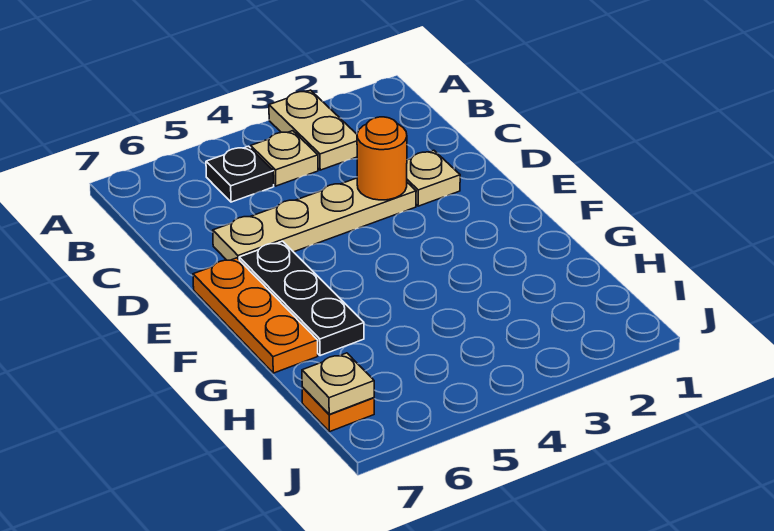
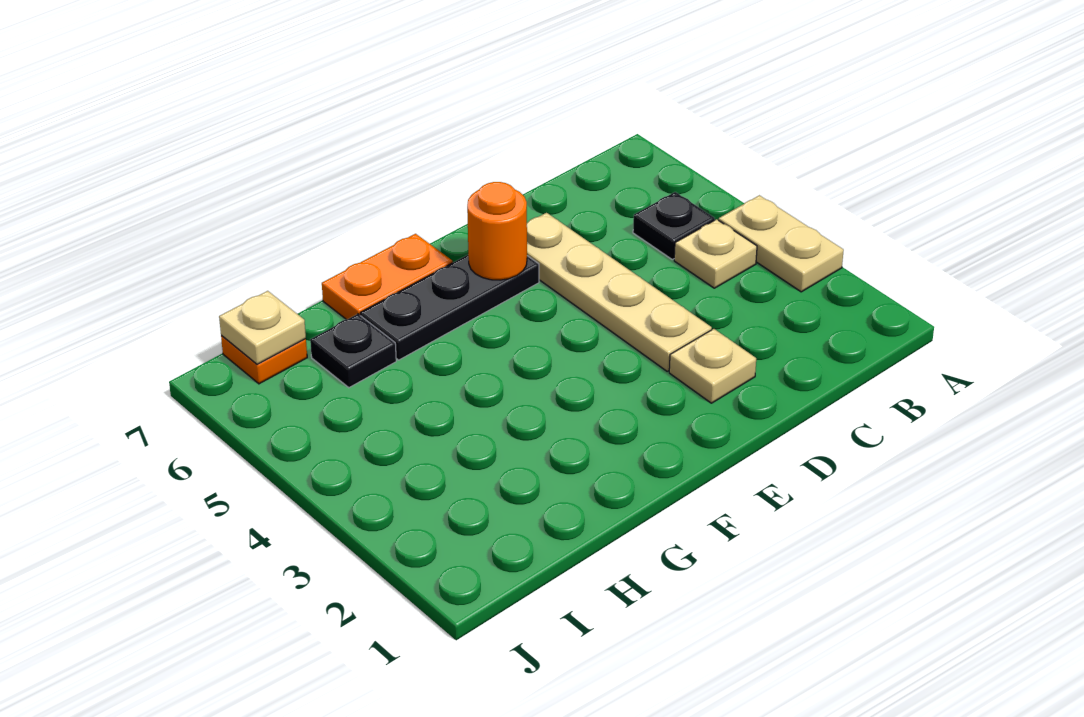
tan 1x2 plate [269,90,357,170] -> tan 1x2 plate turned to [719,195,844,292]
orange 1x1 round brick [357,117,407,200] -> orange 1x1 round brick moved to [467,182,527,280]
orange 1x3 plate [193,258,318,373] -> orange 1x2 plate [322,234,453,319]
none -> black 1x1 plate [310,314,396,388]

